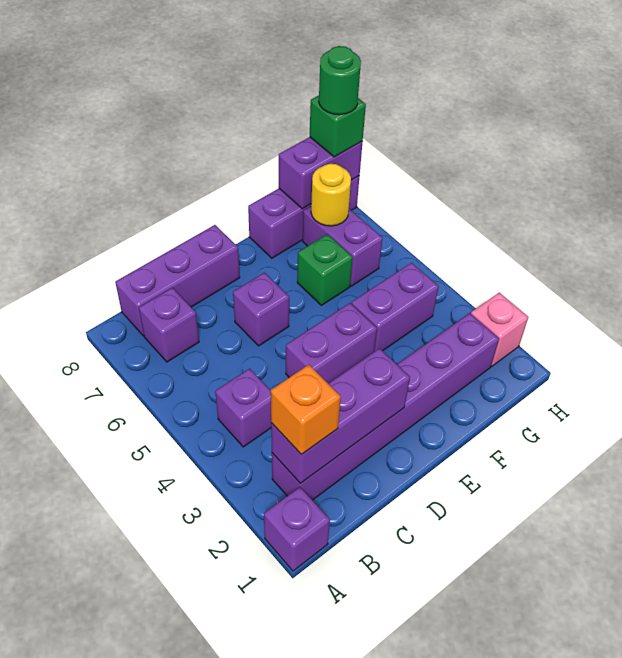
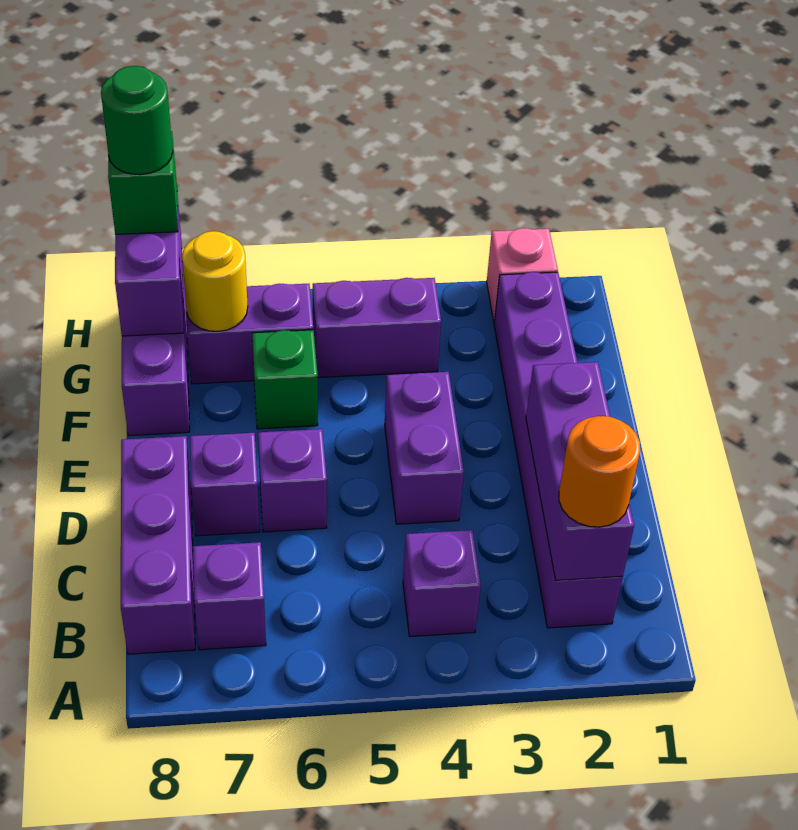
purple 1x1 brick [264,487,330,571] -> purple 1x1 brick moved to [190,433,260,536]
orange 1x1 brick [271,365,341,455] -> orange 1x1 round brick [559,416,640,527]
purple 1x2 brick [351,263,439,352] -> purple 1x2 brick turned to [313,278,441,378]

